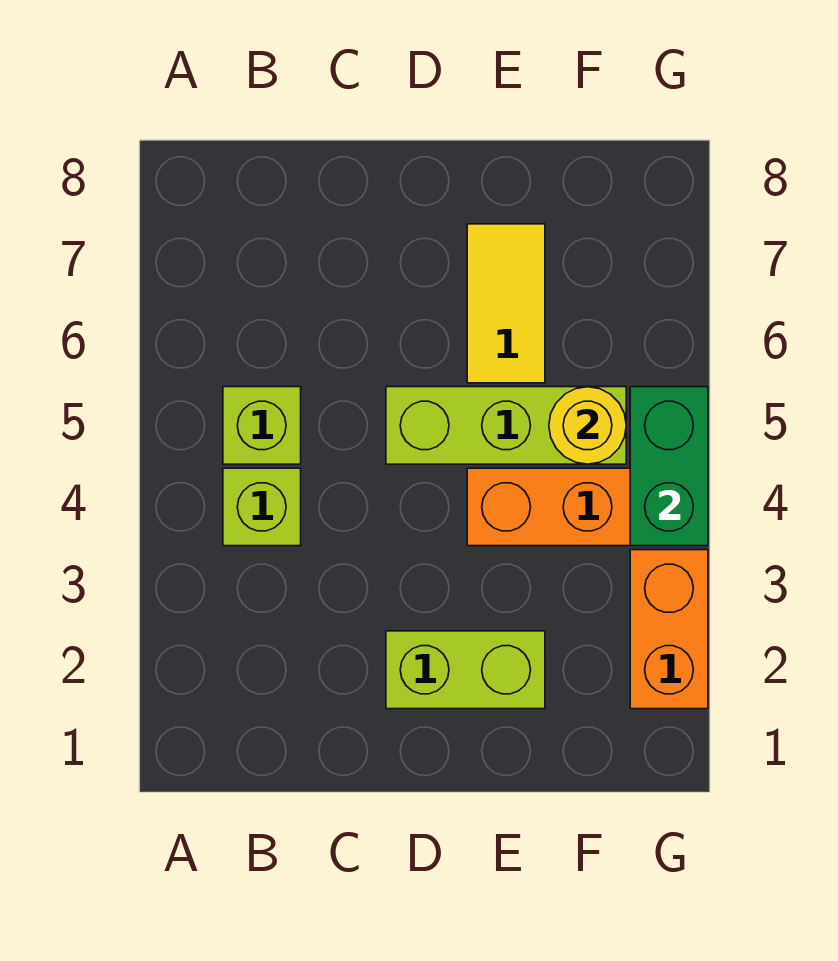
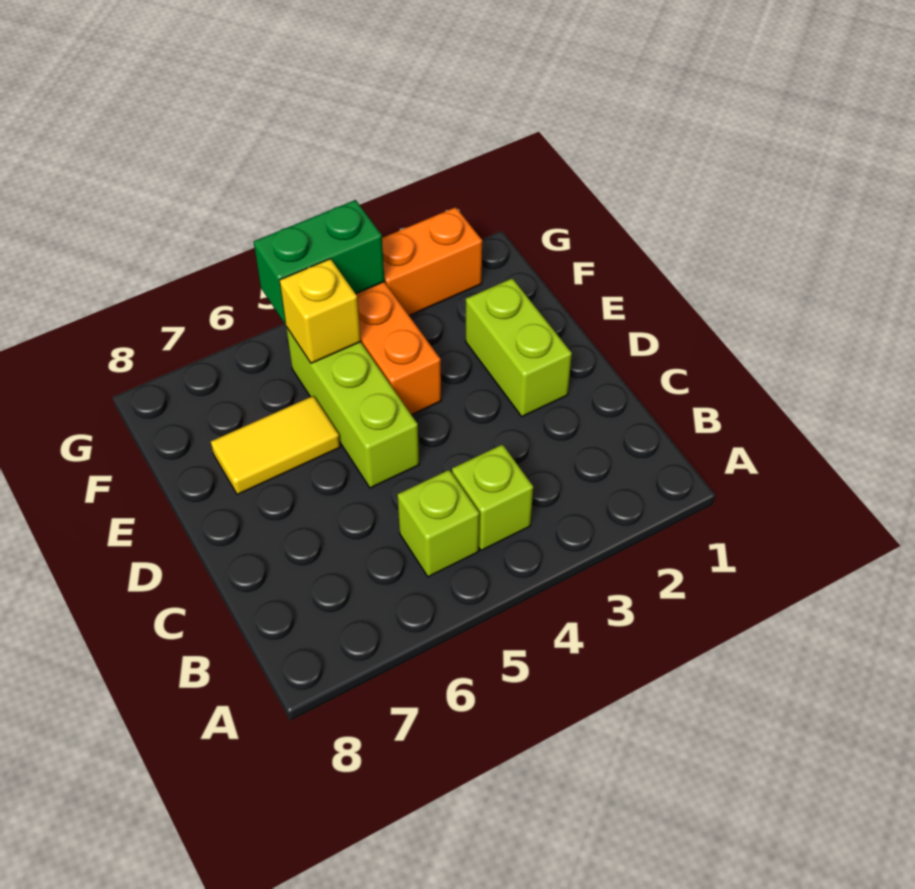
yellow 1x1 round brick [549,387,626,464] -> yellow 1x1 brick [280,259,361,363]

